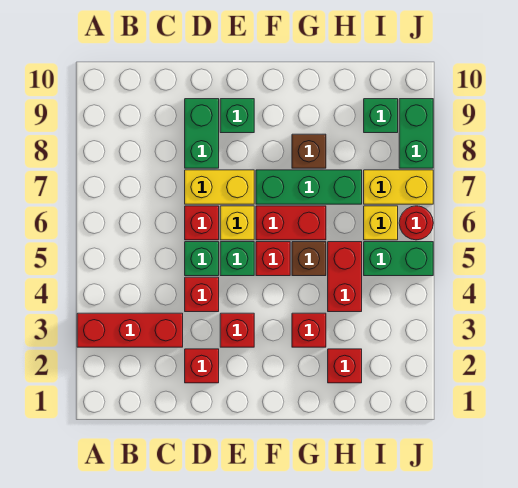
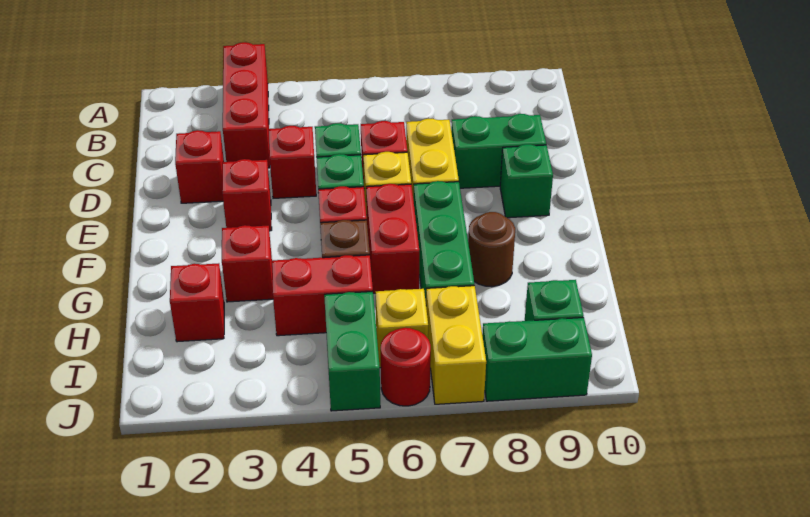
brown 1x1 brick [292,134,326,168] -> brown 1x1 round brick [468,212,515,287]

